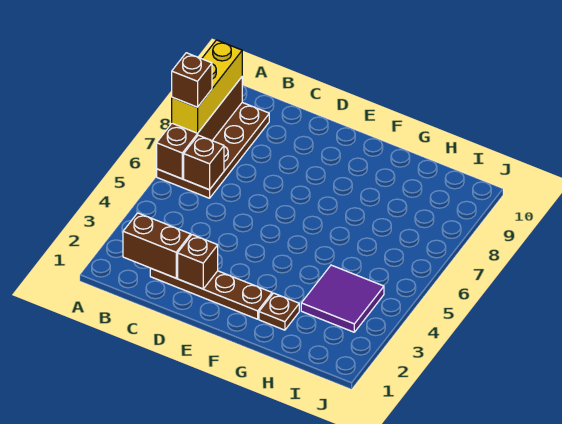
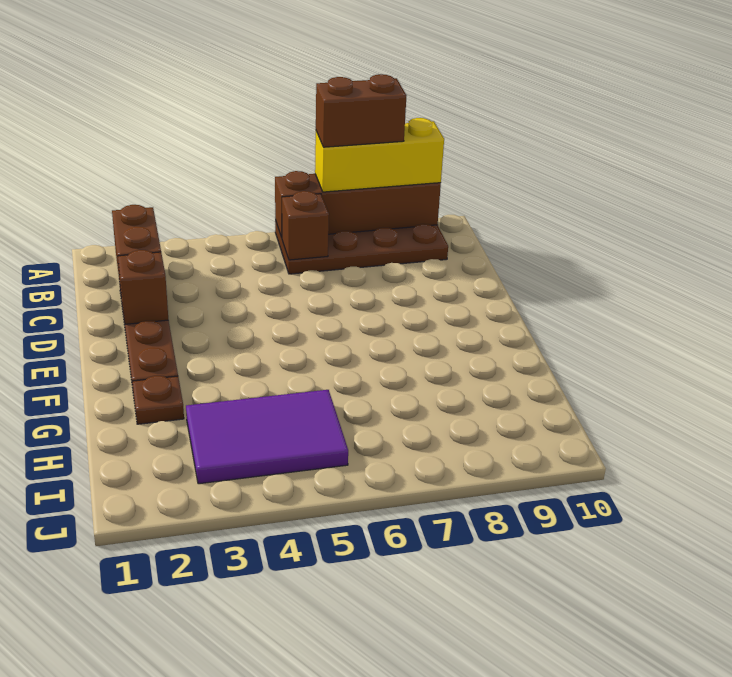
brown 1x1 brick [172,53,212,107] -> brown 1x2 brick [316,74,407,147]
purple 2x2 tile [301,265,384,332] -> purple 2x3 tile [186,390,348,484]

